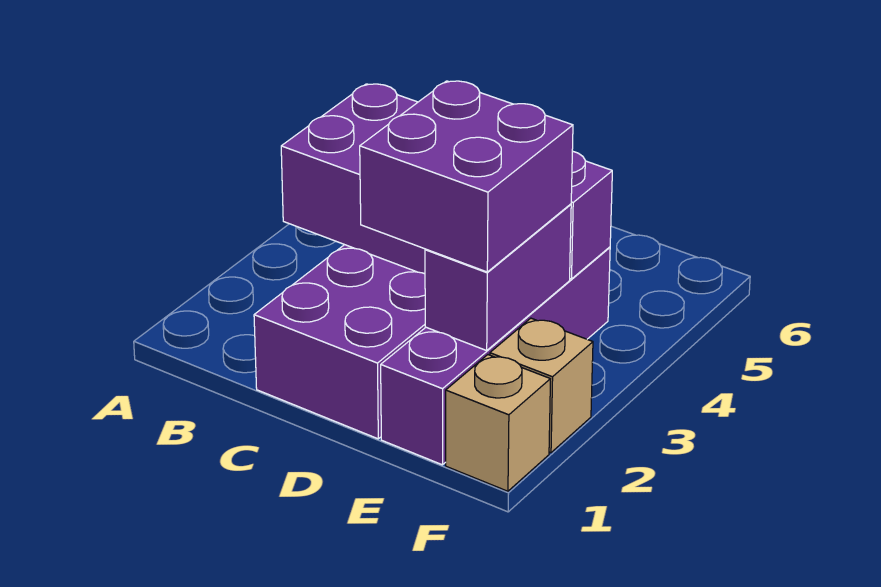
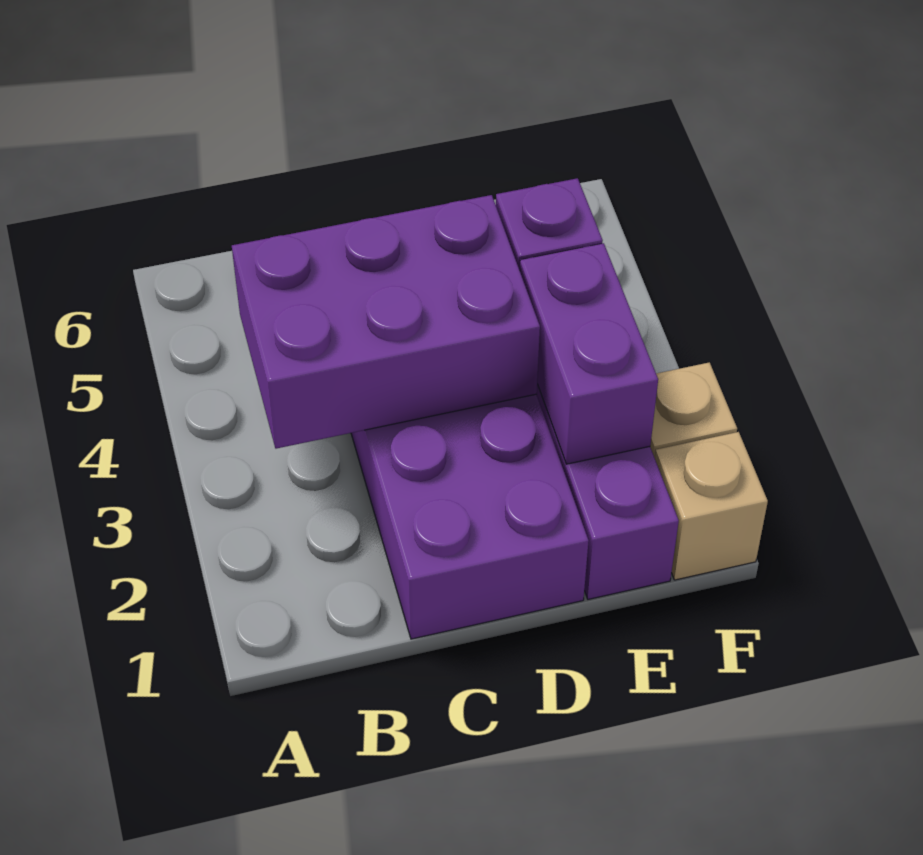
purple 2x2 brick [360,81,573,272] -> none

